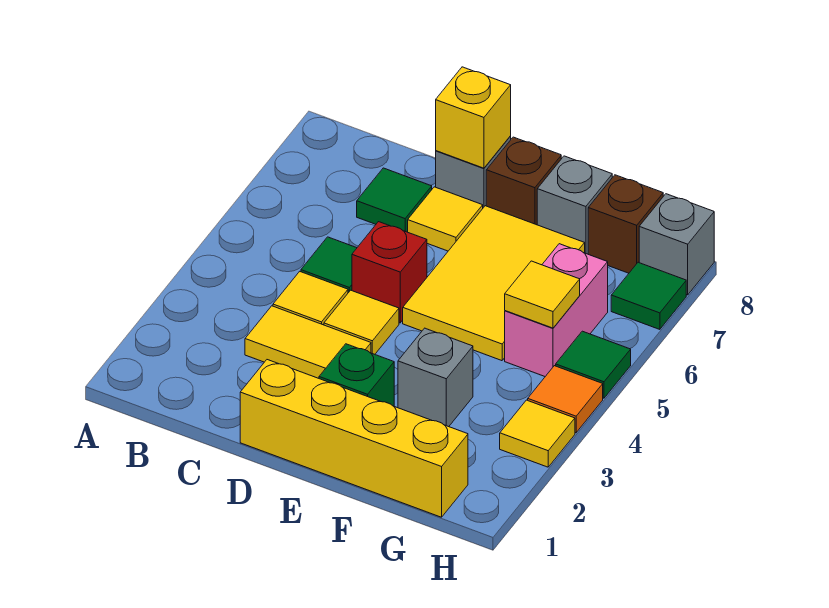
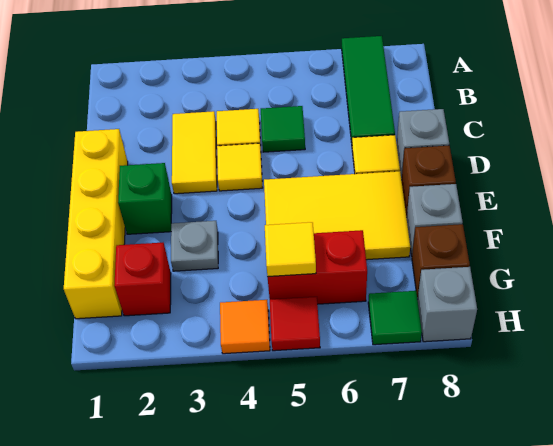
green 1x1 tile [357,168,432,232] -> green 1x3 tile [342,36,395,143]
red 1x1 brick [352,222,427,323] -> red 1x1 brick moved to [114,243,171,316]
yellow 1x1 brick [436,67,511,168] -> none
grey 1x1 brick [398,328,473,427] -> grey 1x1 plate [171,221,218,271]
pink 1x2 brick [505,244,608,376] -> red 1x2 brick [268,230,367,304]
yellow 1x1 tile [500,400,575,467] -> none
green 1x1 tile [556,331,631,398] -> red 1x1 tile [270,297,320,351]

